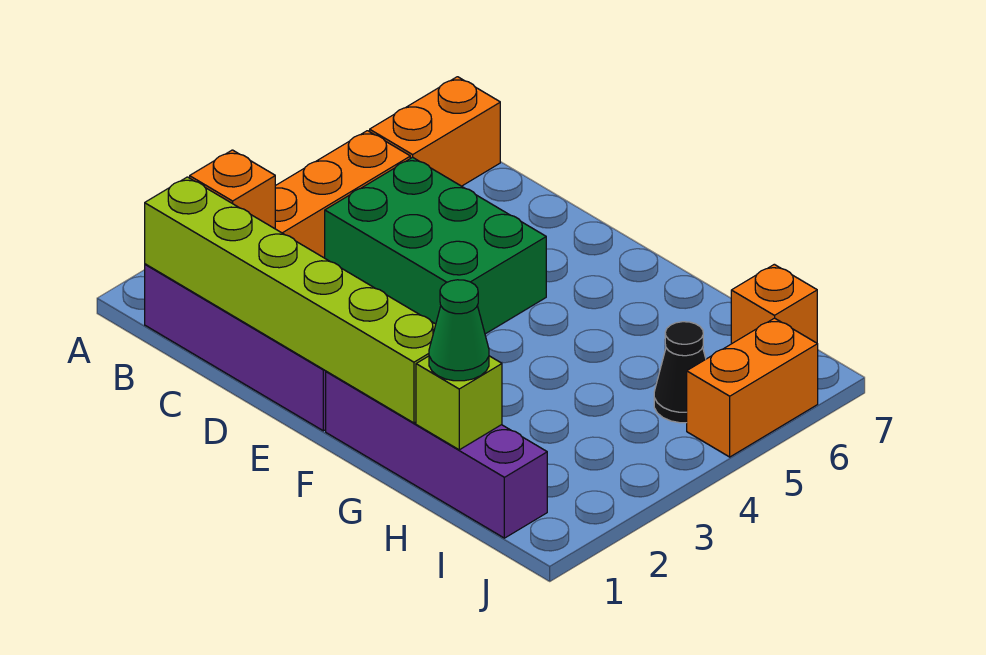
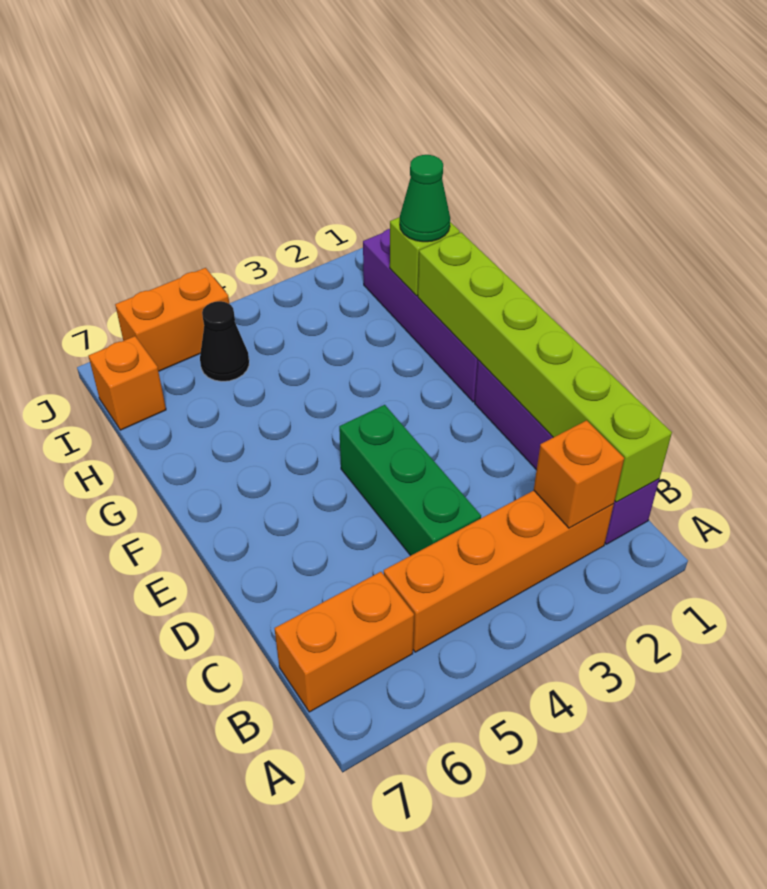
green 2x3 brick [325,157,546,334] -> green 1x3 brick [339,405,481,556]

